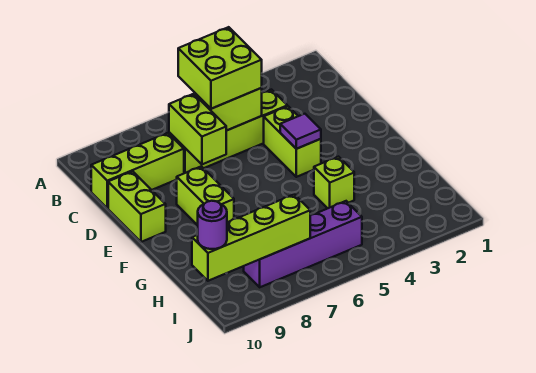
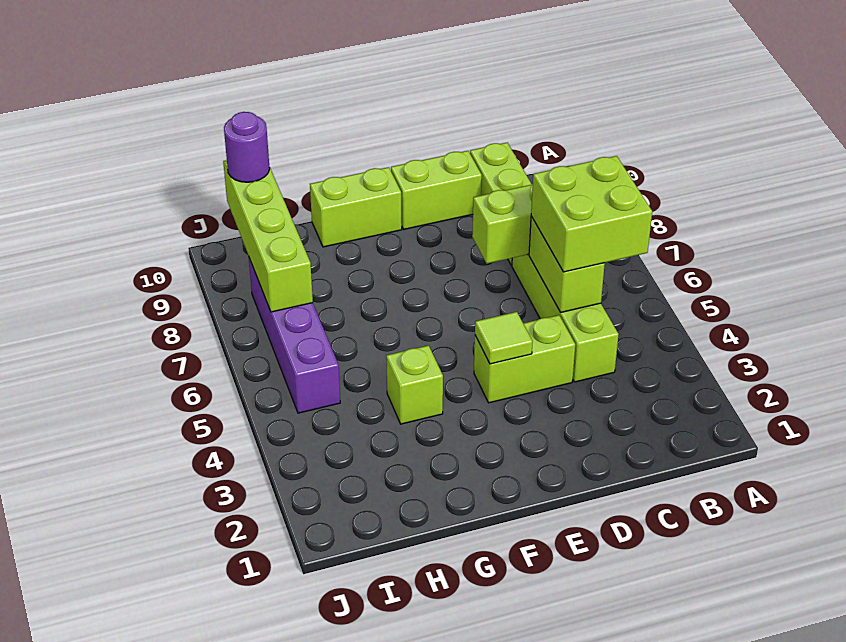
purple 1x1 tile [280,114,321,149] -> lime 1x1 tile [475,312,533,364]
lime 1x2 brick [177,166,234,225] -> lime 1x2 brick moved to [310,167,402,247]

